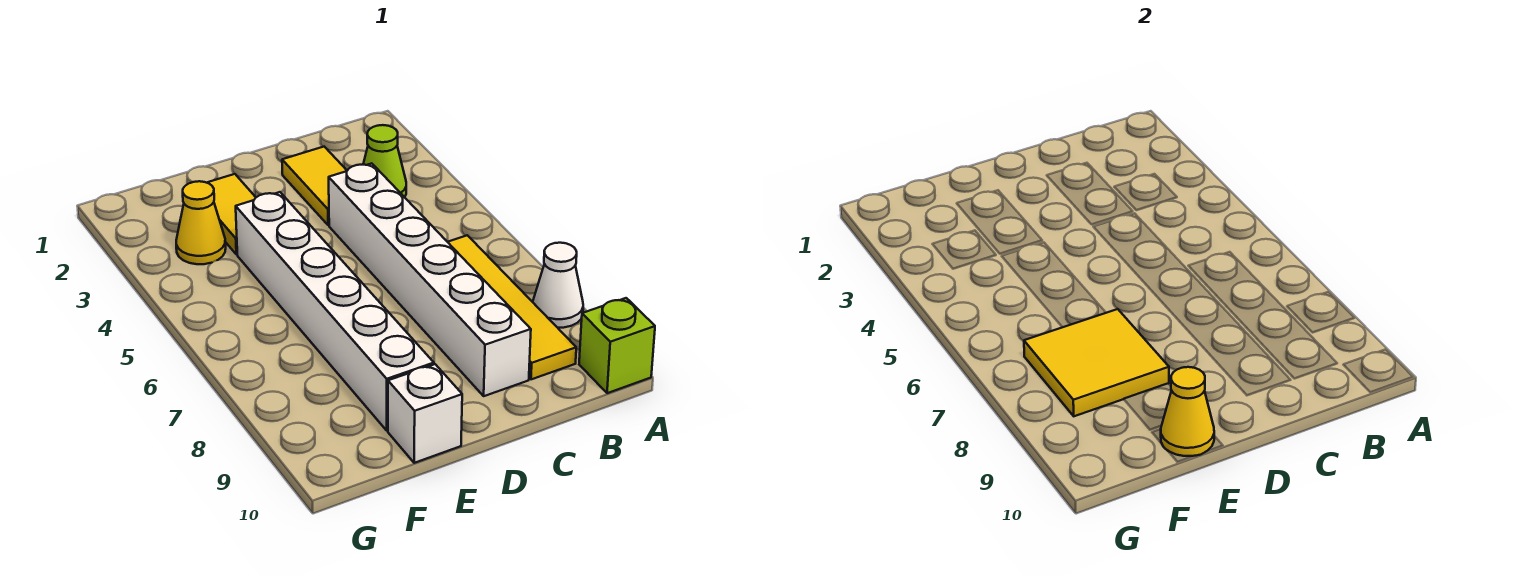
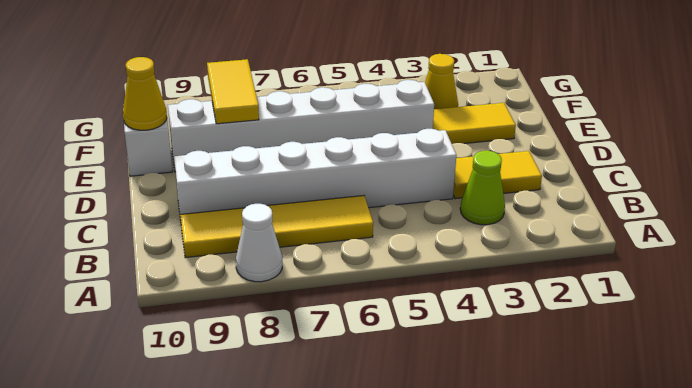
lime 1x1 brick [579,298,655,393] -> none
yellow 2x2 tile [1024,309,1169,416] -> yellow 1x2 tile [207,59,259,124]

